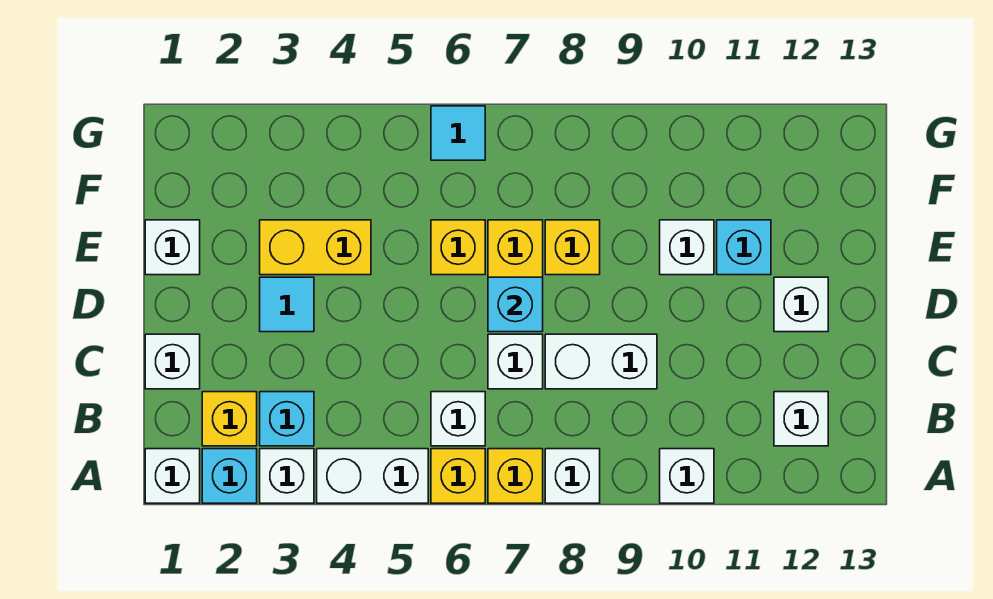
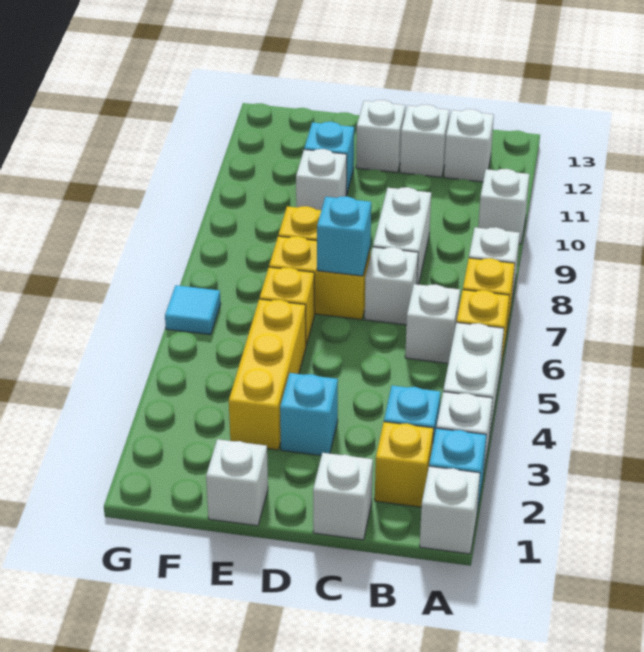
none -> white 1x1 brick [400,105,449,177]
cyan 1x1 tile [260,277,314,332] -> cyan 1x1 brick [280,373,338,456]
yellow 1x2 brick [260,220,371,275] -> yellow 1x3 brick [229,299,306,450]

